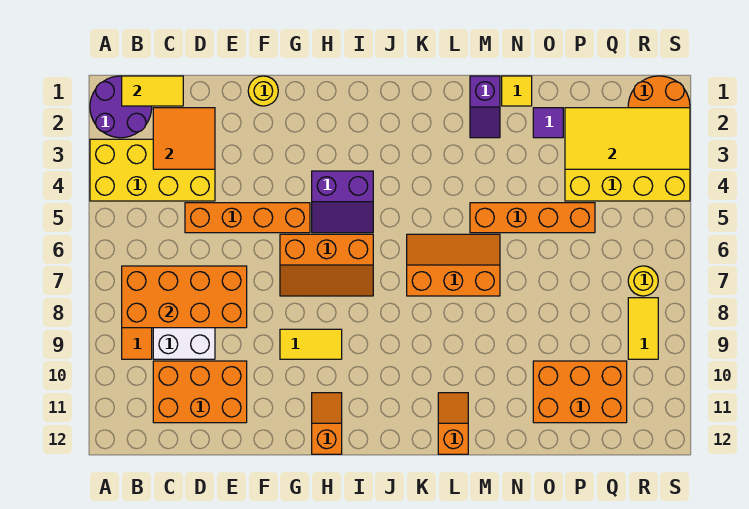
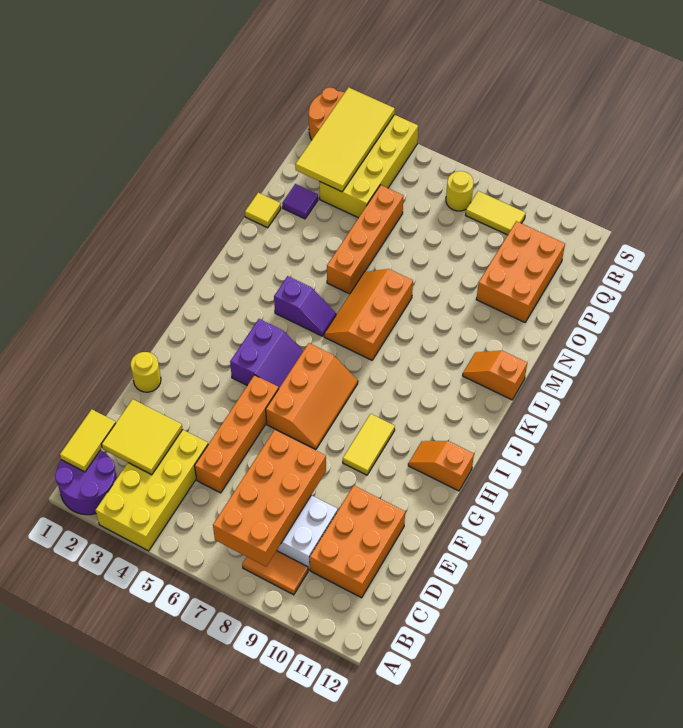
orange 2x2 tile [153,108,215,169] -> yellow 2x2 tile [101,399,183,475]
purple 1x2 slope [470,76,500,138] -> purple 1x2 slope moved to [274,276,336,336]

